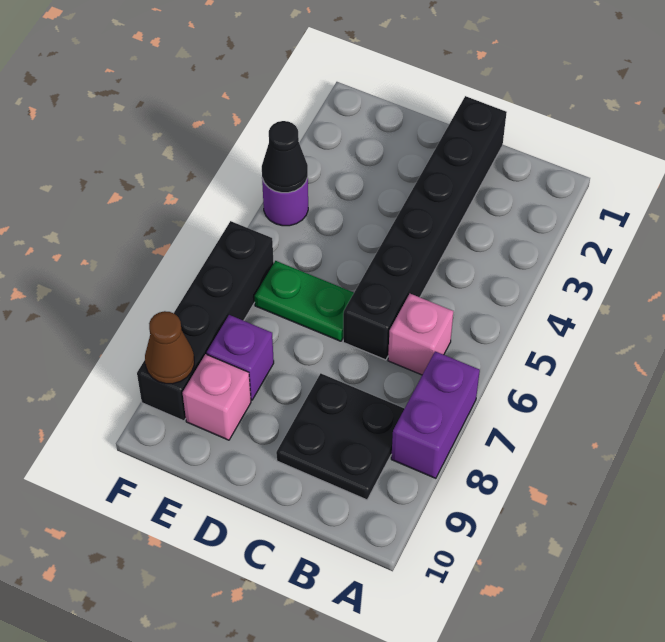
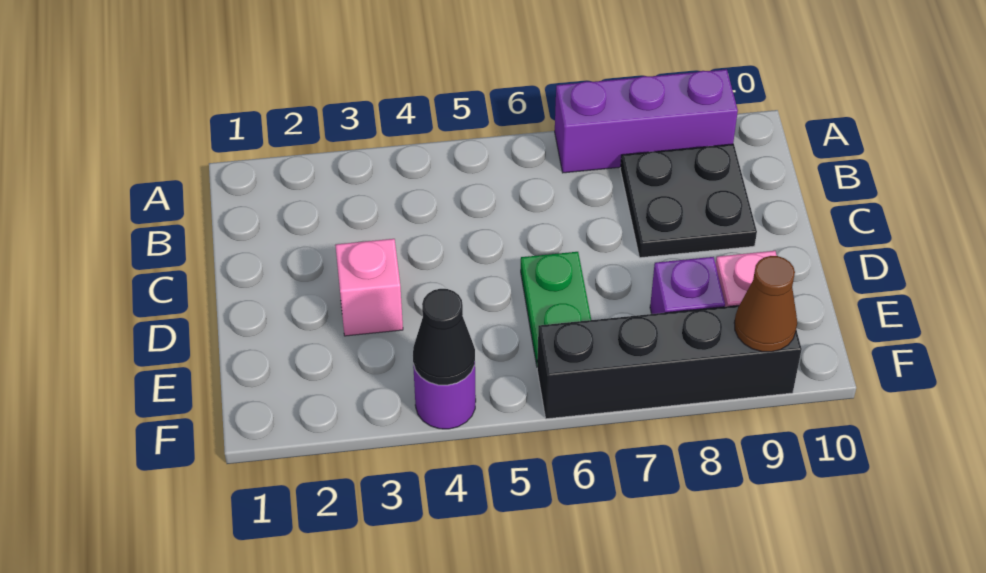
purple 1x2 brick [391,351,480,478] -> purple 1x3 brick [555,69,738,173]
pink 1x1 brick [388,294,454,375] -> pink 1x1 brick moved to [335,239,403,336]
black 1x6 brick [343,96,507,360] -> none

